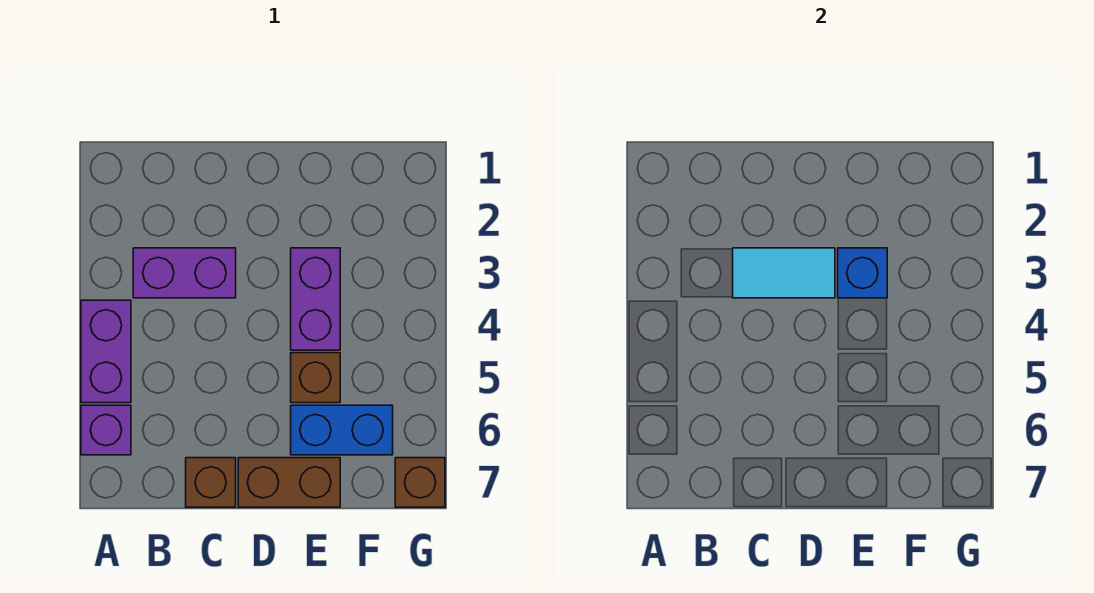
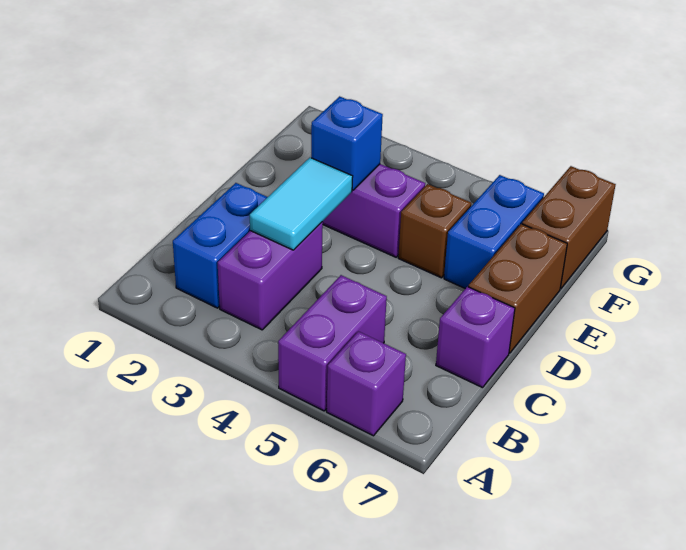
purple 1x2 brick [81,300,131,403] -> purple 1x2 brick turned to [278,275,387,411]
none -> blue 1x2 brick [173,183,267,308]
brown 1x1 brick [186,458,236,507] -> purple 1x1 brick [436,287,515,388]
brown 1x1 brick [395,458,445,507] -> brown 1x2 brick [522,166,616,289]

